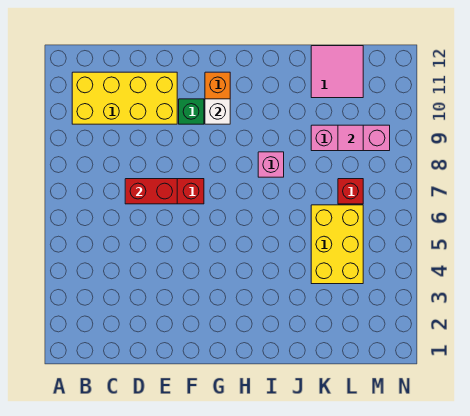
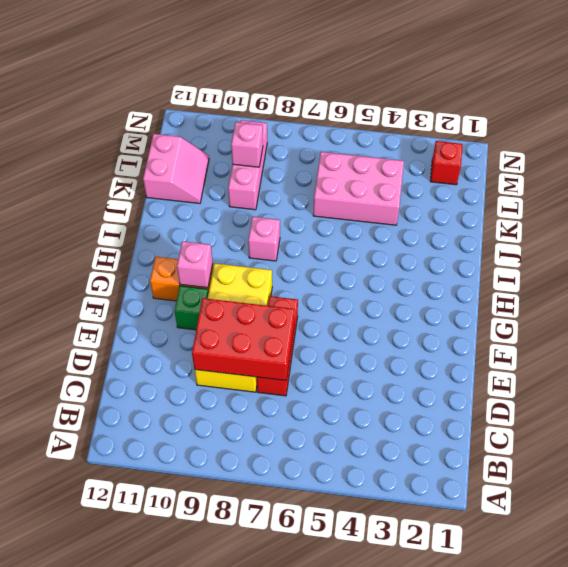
yellow 2x4 brick [72,72,177,124] -> yellow 2x4 brick moved to [195,263,272,392]
red 1x2 brick [125,179,177,204] -> red 2x3 brick [192,298,294,380]
white 1x1 brick [205,99,230,124] -> pink 1x1 brick [177,241,213,288]
yellow 2x3 brick [311,205,363,284] -> pink 2x3 brick [313,152,404,225]
pink 2x2 tile [311,46,363,98] -> pink 2x2 slope [143,134,209,203]
red 1x1 brick [338,179,363,204] -> red 1x1 brick moved to [430,141,463,185]
pink 1x1 tile [338,125,363,151] -> pink 1x1 brick [231,122,263,167]

